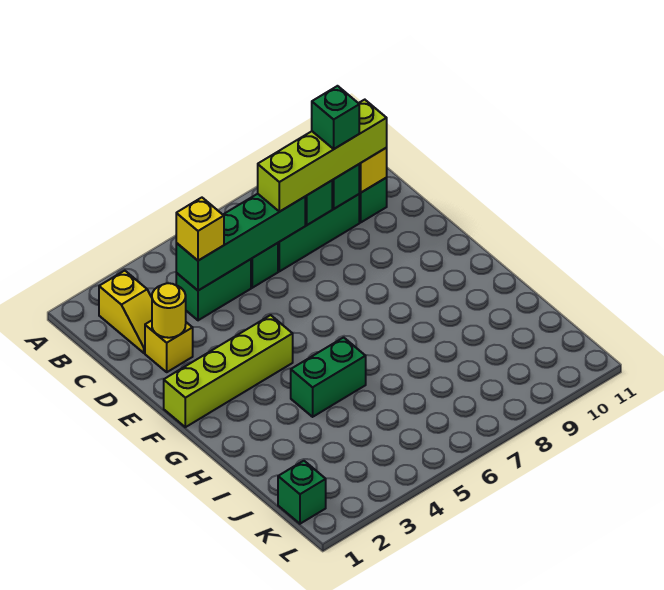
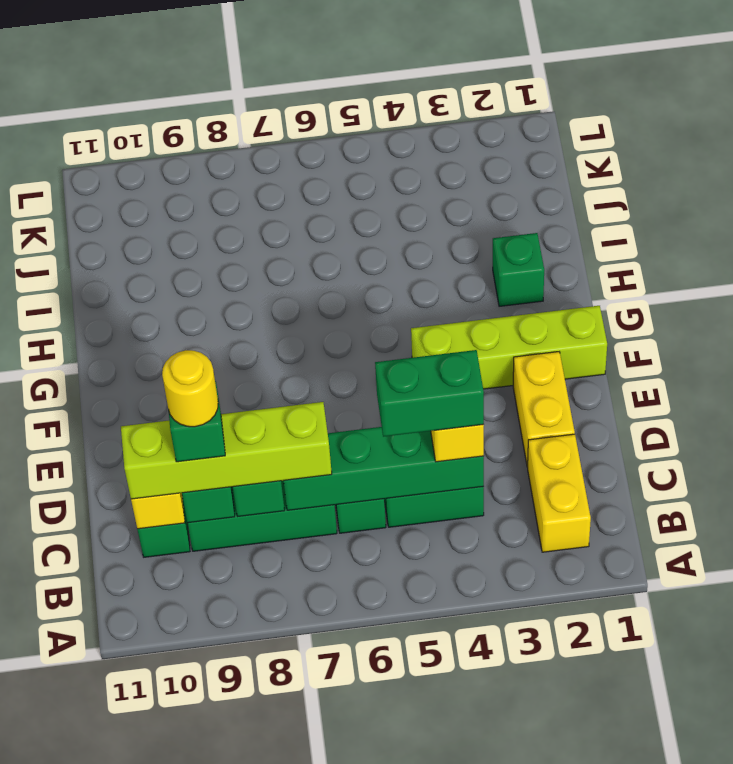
yellow 1x2 slope [99,271,152,353] -> yellow 1x2 brick [528,434,591,552]
yellow 1x1 brick [145,321,193,372] -> yellow 1x2 brick [513,352,575,467]
yellow 1x1 round brick [152,283,186,338] -> yellow 1x1 round brick moved to [162,350,218,427]
green 1x2 brick [291,337,366,417] -> green 1x2 brick moved to [375,350,484,437]
green 1x1 brick [278,461,326,524] -> green 1x1 brick moved to [493,233,544,306]

